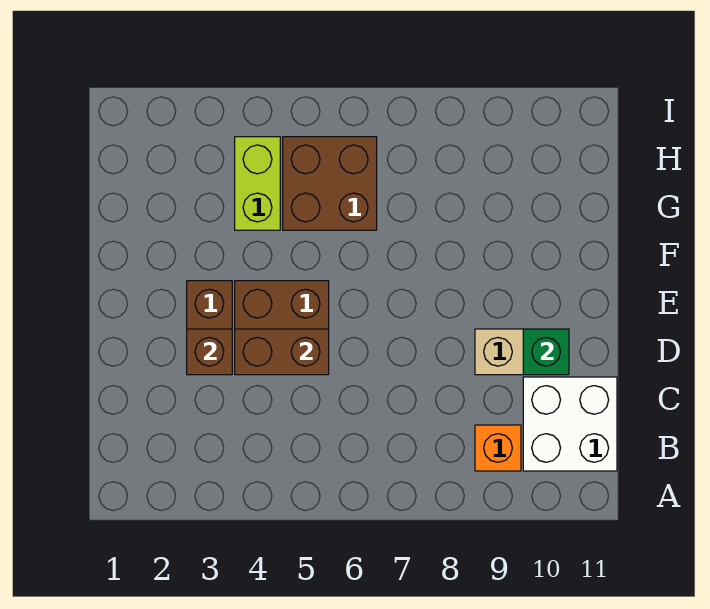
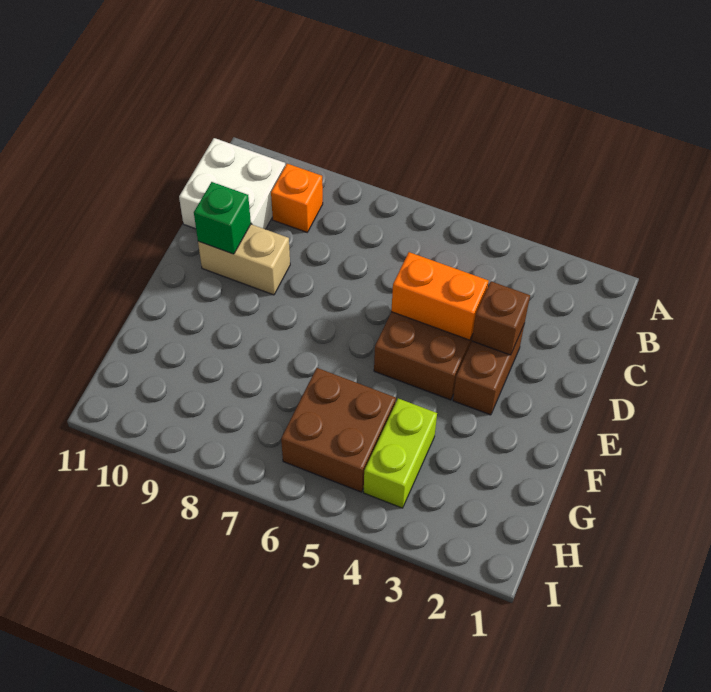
brown 1x2 brick [235,329,329,375] -> orange 1x2 brick [391,252,488,340]

